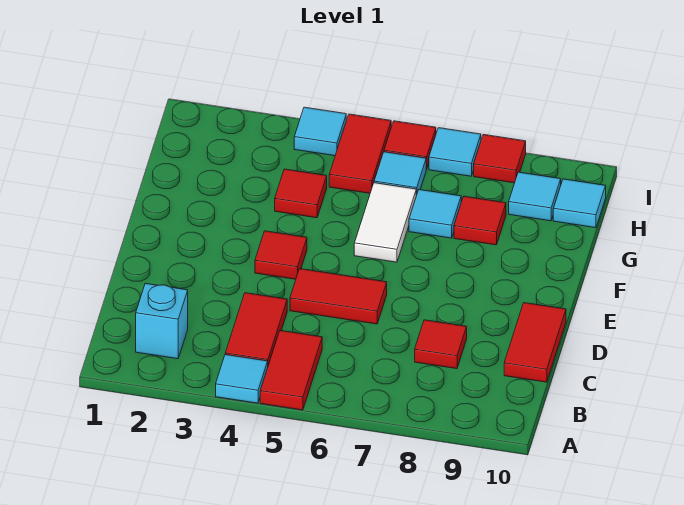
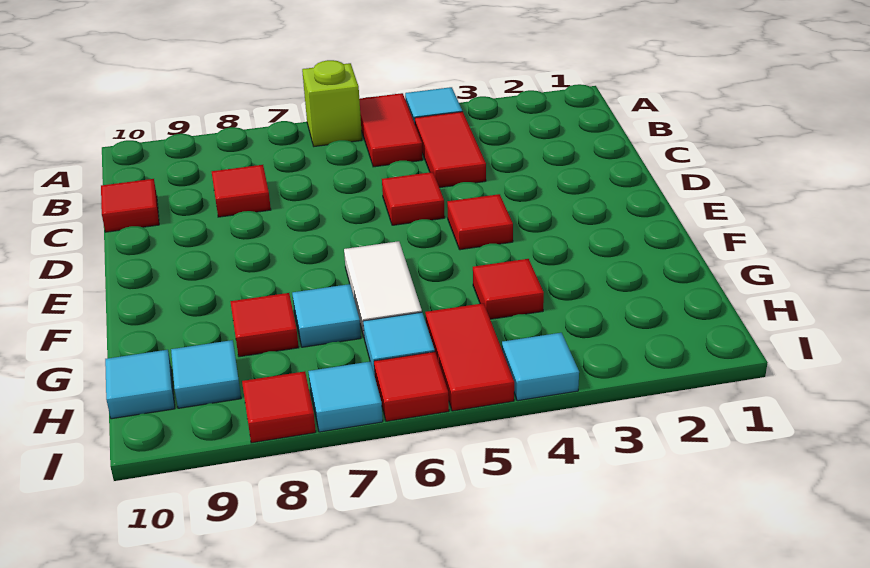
none -> lime 1x1 brick [302,60,362,146]
cyan 1x1 brick [136,283,188,359] -> none
red 1x2 tile [504,303,566,382] -> red 1x1 tile [101,179,159,232]
red 1x2 tile [290,269,387,324] -> red 1x1 tile [382,172,445,225]

